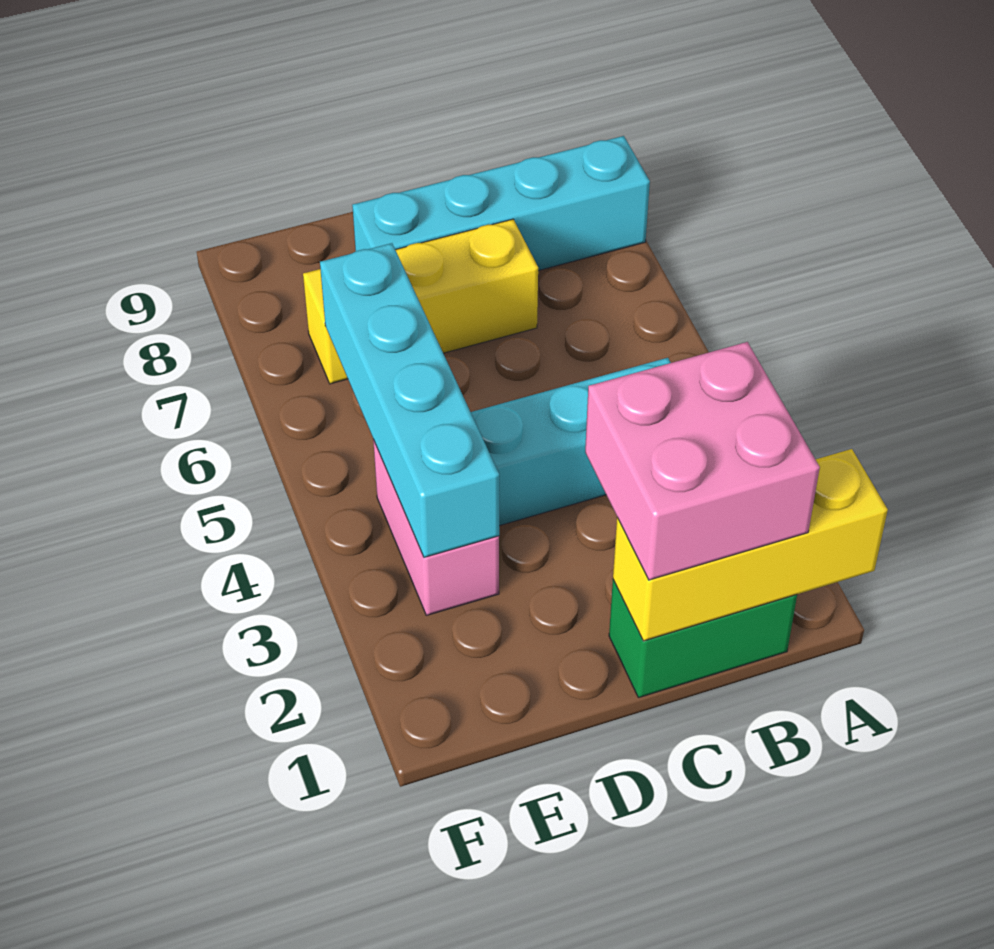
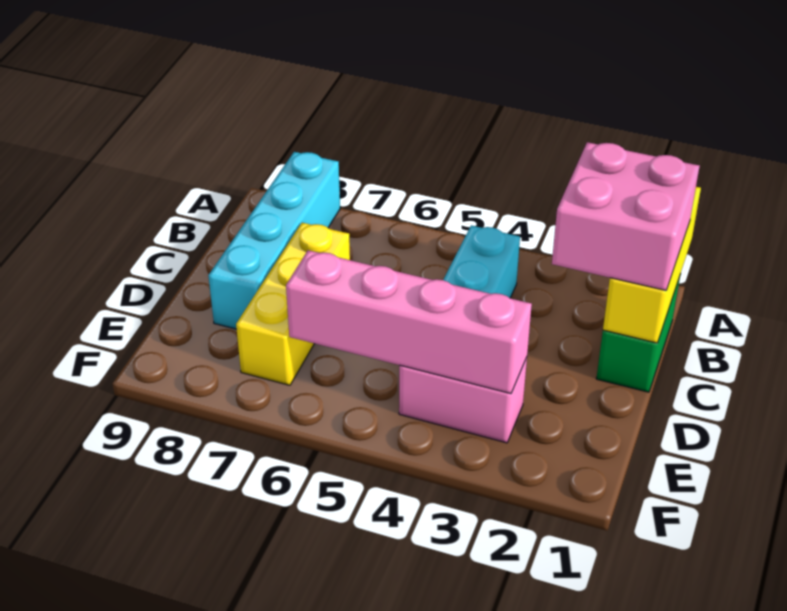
cyan 1x4 brick [320,243,499,557] -> pink 1x4 brick [286,250,532,394]

